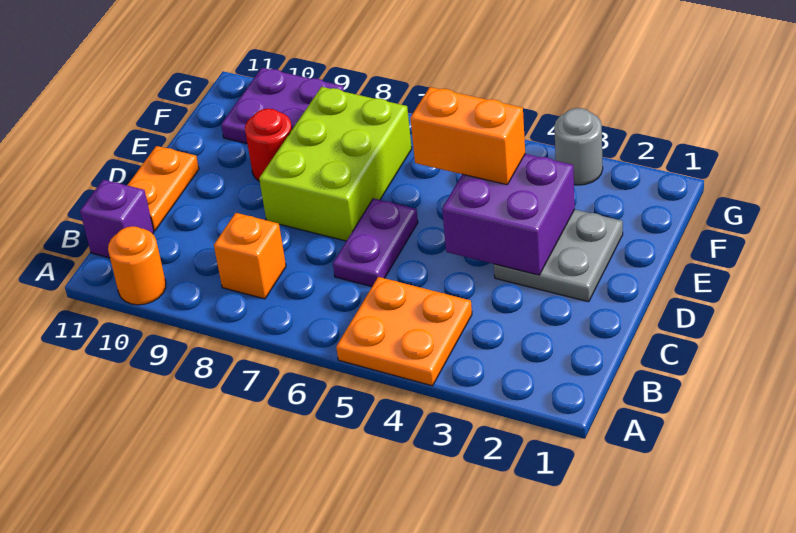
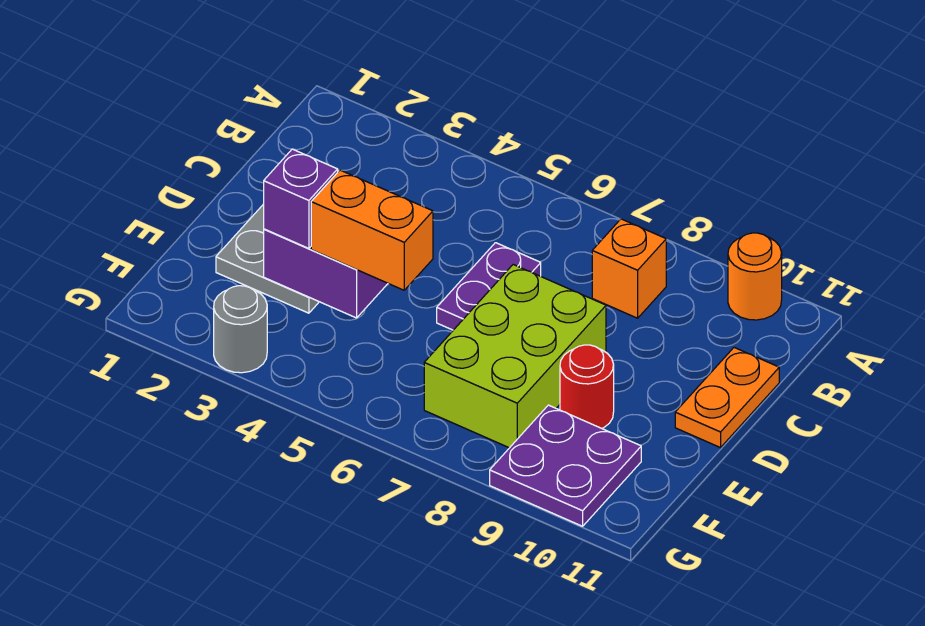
orange 2x2 plate [336,277,472,386] -> none
purple 1x1 brick [80,180,154,258] -> purple 1x1 brick moved to [264,149,338,248]

